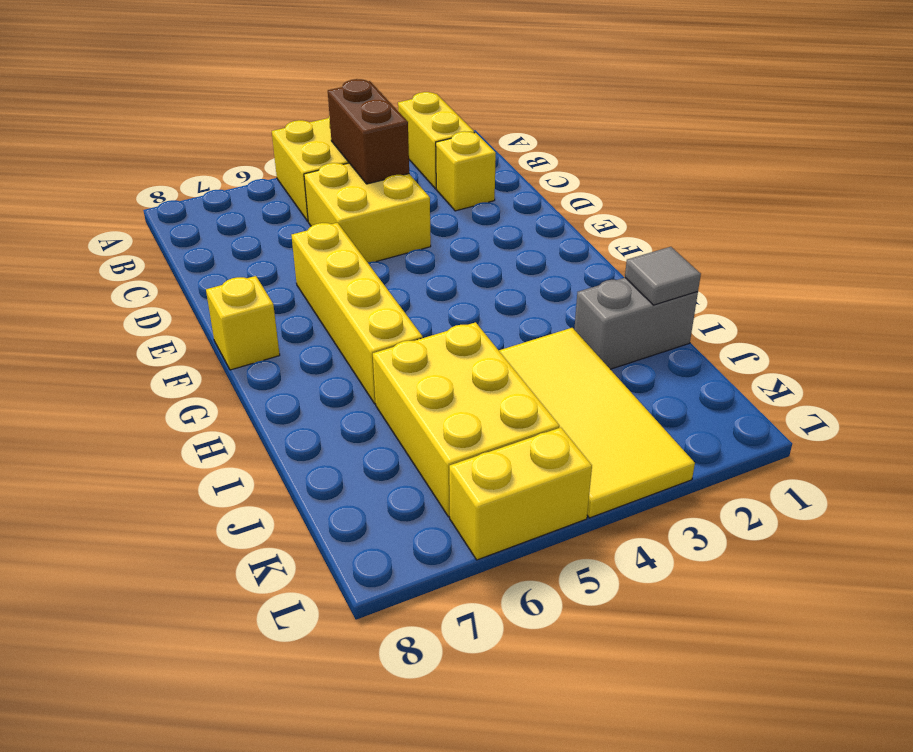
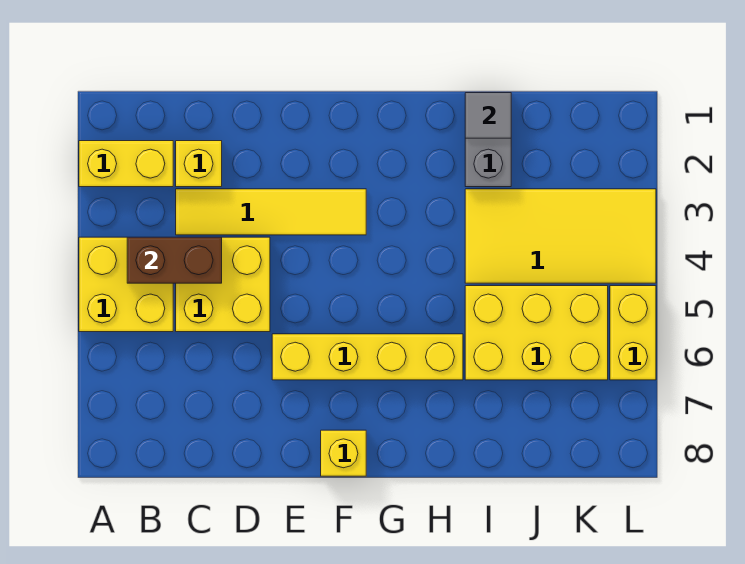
none -> yellow 1x4 tile [176,189,366,235]

